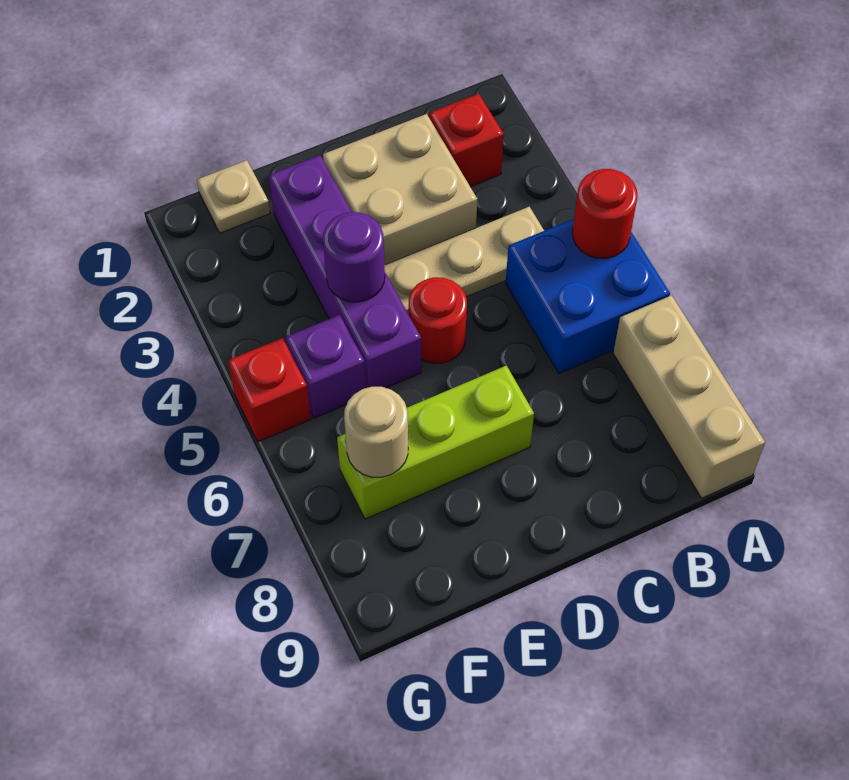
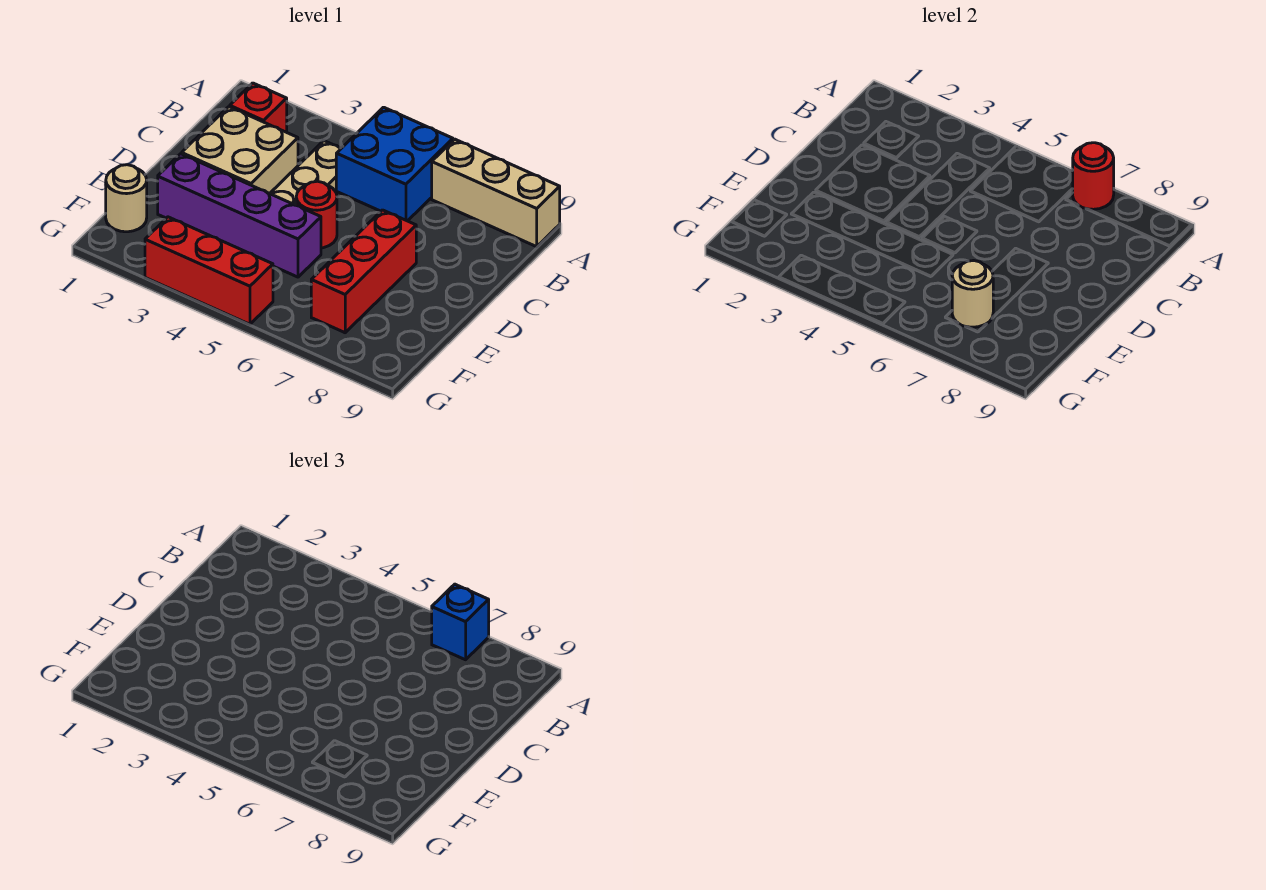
red 1x1 round brick [573,169,637,259] -> red 1x1 round brick moved to [1073,143,1114,209]
none -> blue 1x1 brick [432,584,489,660]
lime 1x3 brick [337,366,534,519] -> red 1x3 brick [311,210,416,333]
purple 1x1 round brick [323,212,385,302] -> none
tan 1x1 plate [197,160,270,233] -> tan 1x1 round brick [106,165,147,232]
purple 1x1 brick [286,315,366,418] -> none
red 1x1 brick [228,338,311,442] -> red 1x3 brick [145,217,273,324]

